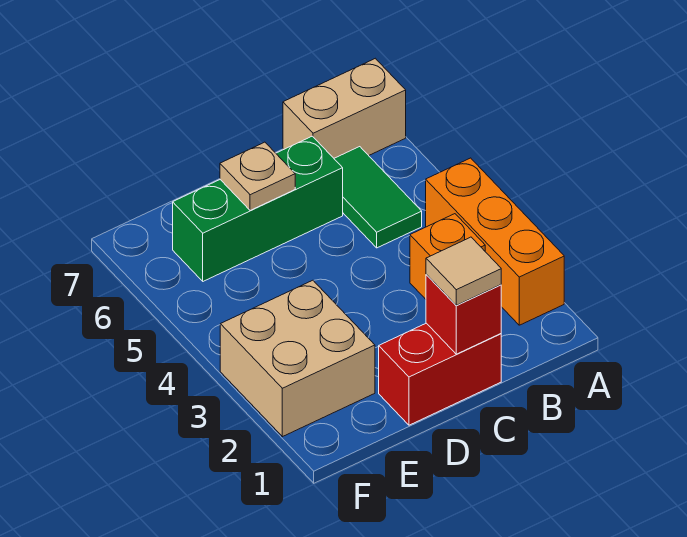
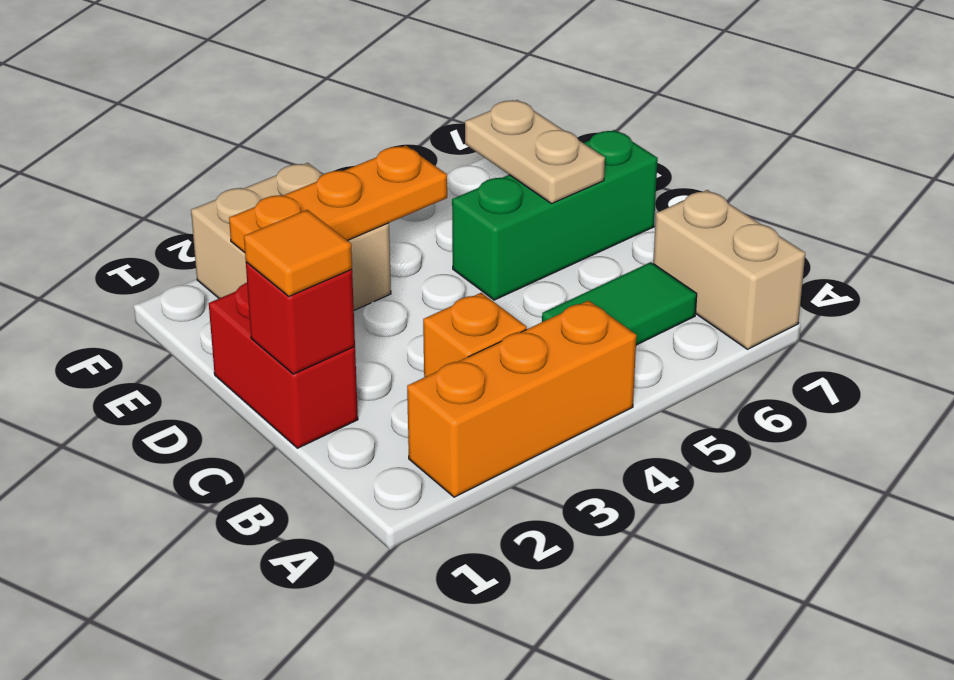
tan 1x1 tile [426,237,501,305] -> orange 1x1 tile [244,210,352,296]
green 1x3 brick [173,136,343,281] -> green 1x3 brick turned to [452,130,658,300]
tan 1x1 plate [220,142,295,210] -> tan 1x2 plate [465,100,605,204]
none -> orange 1x3 plate [229,145,447,252]

